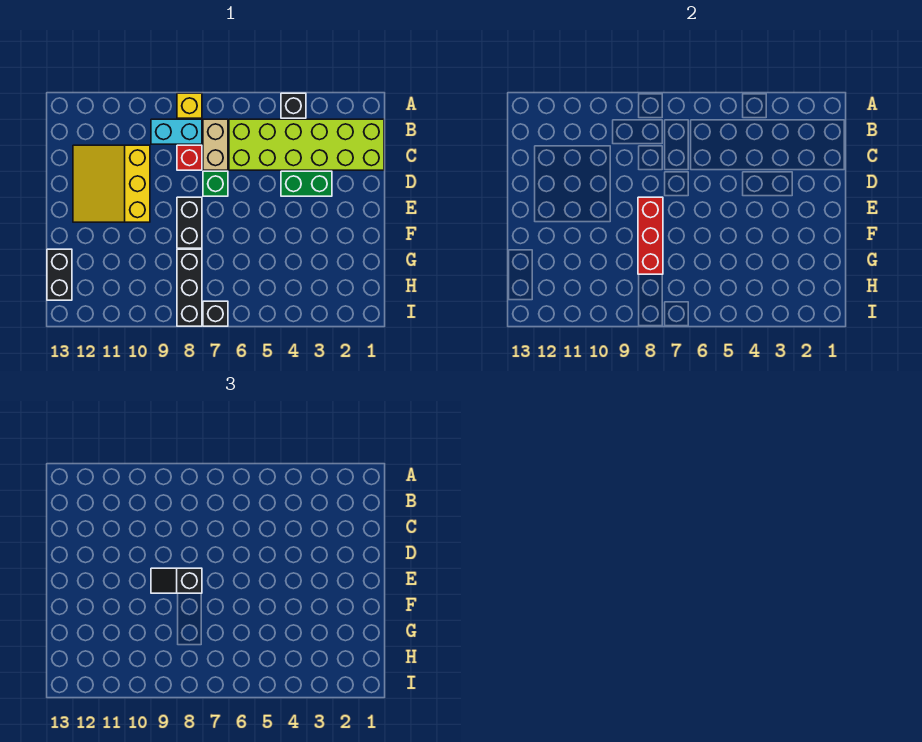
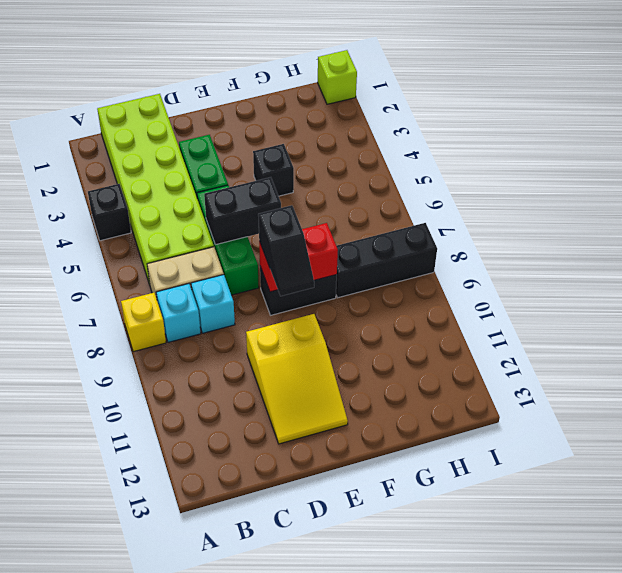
cyan 1x2 brick [151,119,202,144] -> cyan 1x1 brick [156,284,201,342]
red 1x1 brick [177,145,202,170] -> cyan 1x1 brick [191,275,235,333]
yellow 3x3 slope [73,145,150,222] -> yellow 2x3 slope [246,314,348,444]
green 1x1 brick [203,171,228,196] -> green 1x3 brick [197,185,259,295]
red 1x3 brick [638,197,663,274] -> red 1x2 brick [259,223,338,292]
black 1x2 brick [47,249,72,300] -> black 1x2 brick moved to [204,177,281,245]
none -> lime 1x1 brick [318,50,357,104]
black 1x1 brick [203,301,228,326] -> black 1x1 brick moved to [253,144,294,196]

